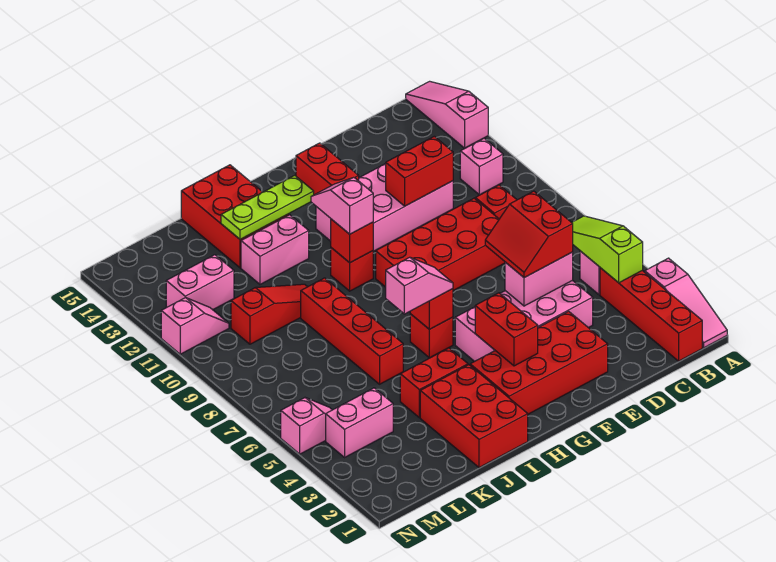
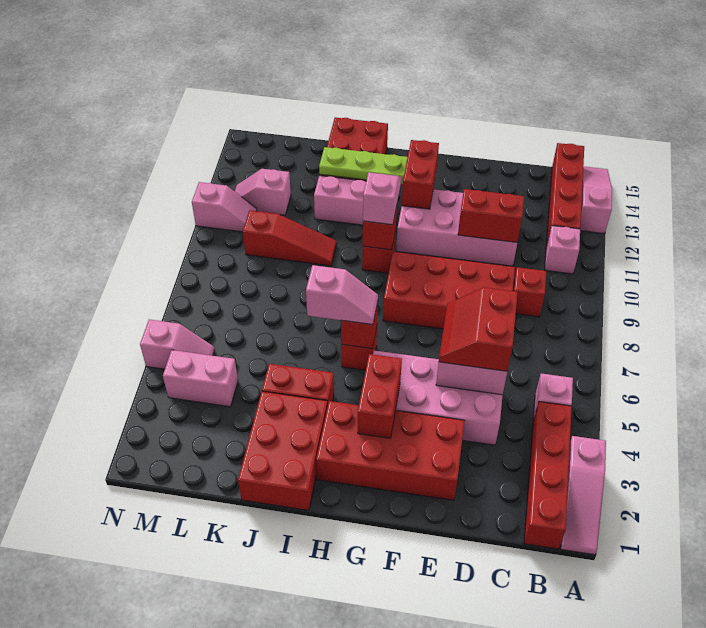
lime 1x3 slope [572,216,643,283] -> none
red 1x4 brick [301,278,403,384] -> red 1x4 brick moved to [546,143,584,246]
pink 1x2 brick [166,255,234,310] -> pink 1x2 slope [235,169,291,215]

